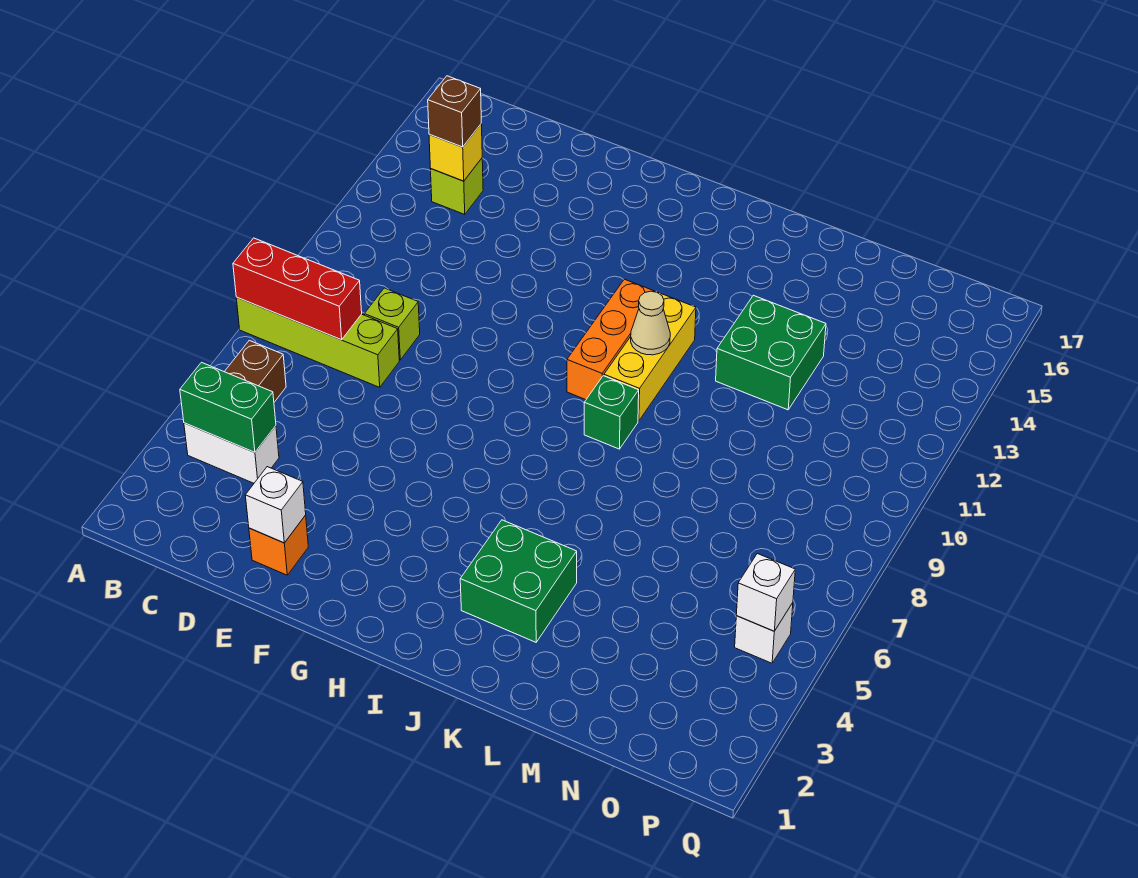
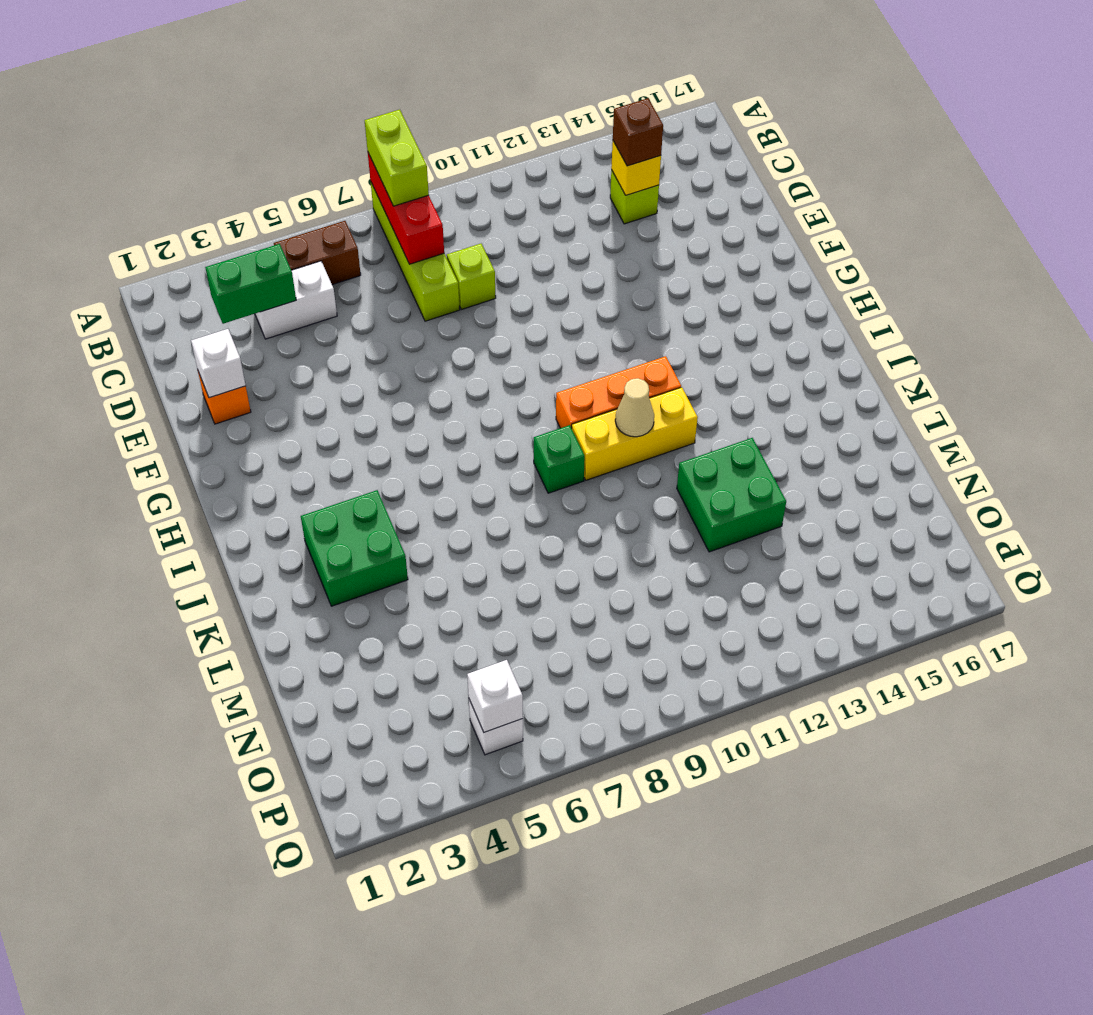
none -> lime 1x2 brick [365,110,429,206]
white 1x2 brick [184,423,279,483] -> white 1x2 brick turned to [255,261,337,339]
green 1x2 brick [180,362,276,452] -> green 1x2 brick turned to [205,244,296,324]

